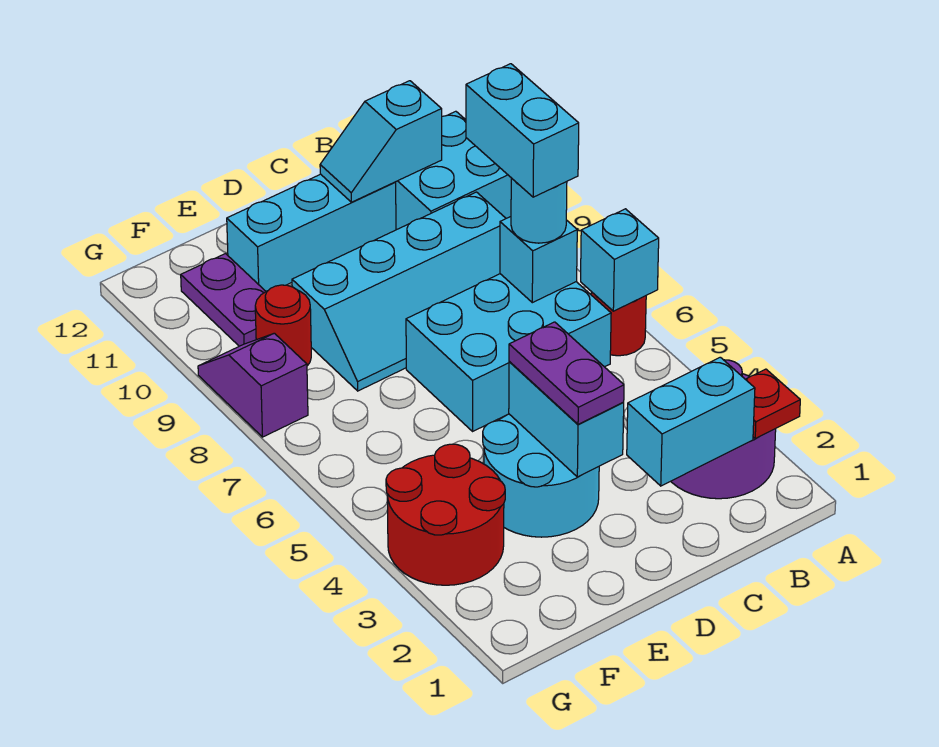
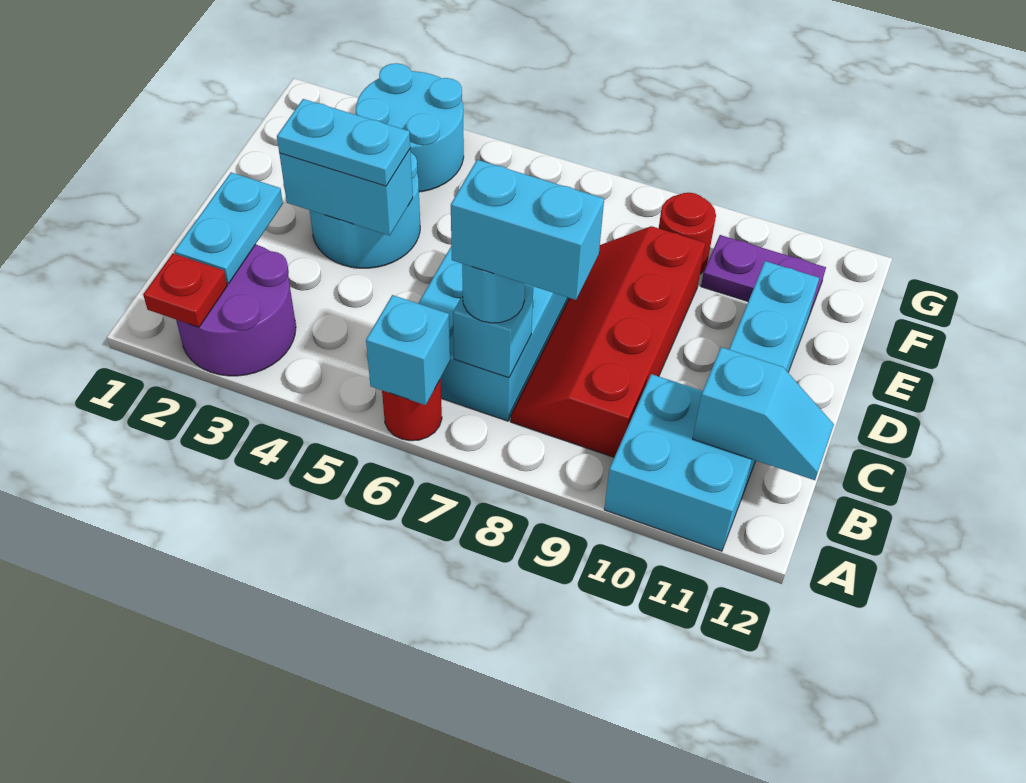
cyan 1x2 brick [627,357,755,486] -> cyan 1x2 plate [174,172,283,284]
cyan 2x4 slope [292,192,506,391] -> red 2x4 slope [511,226,705,457]
cyan 1x2 slope [320,81,442,202] -> cyan 1x2 slope turned to [693,347,834,480]
purple 1x2 plate [509,322,624,424] -> cyan 1x2 plate [277,99,410,186]
red 2x2 round brick [386,444,505,585] -> cyan 2x2 round brick [356,63,464,192]
purple 1x2 slope [198,333,308,437] -> none

